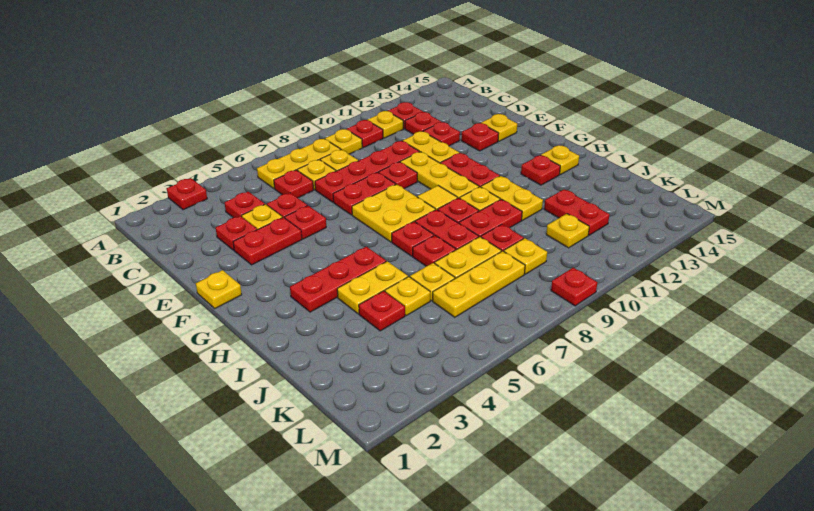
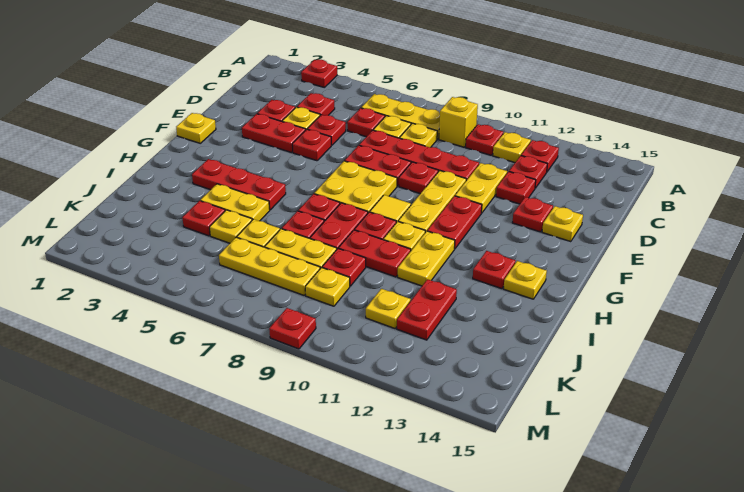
yellow 1x1 plate [325,129,362,154] -> yellow 1x1 brick [439,97,478,147]

